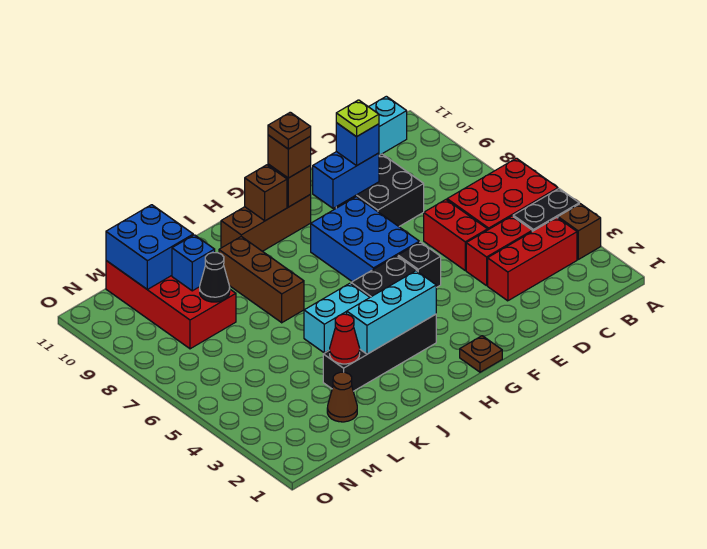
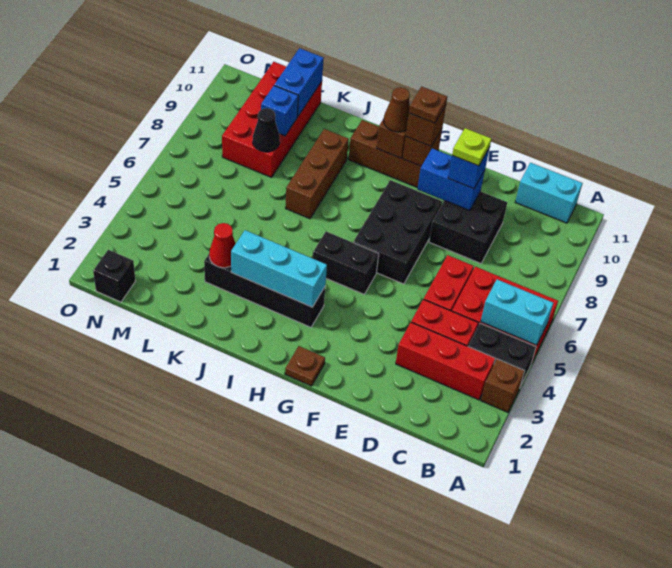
black 1x1 brick [398,242,441,288] -> black 1x1 brick moved to [93,250,135,302]
blue 2x3 brick [311,197,419,282] -> black 2x3 brick [353,180,442,284]
cyan 1x2 brick [304,283,370,353] -> cyan 1x2 brick moved to [481,280,553,345]
brown 1x1 cone [327,372,357,422] -> brown 1x1 cone moved to [384,87,410,132]
blue 2x2 brick [106,205,193,289] -> blue 1x2 brick [274,48,324,117]

